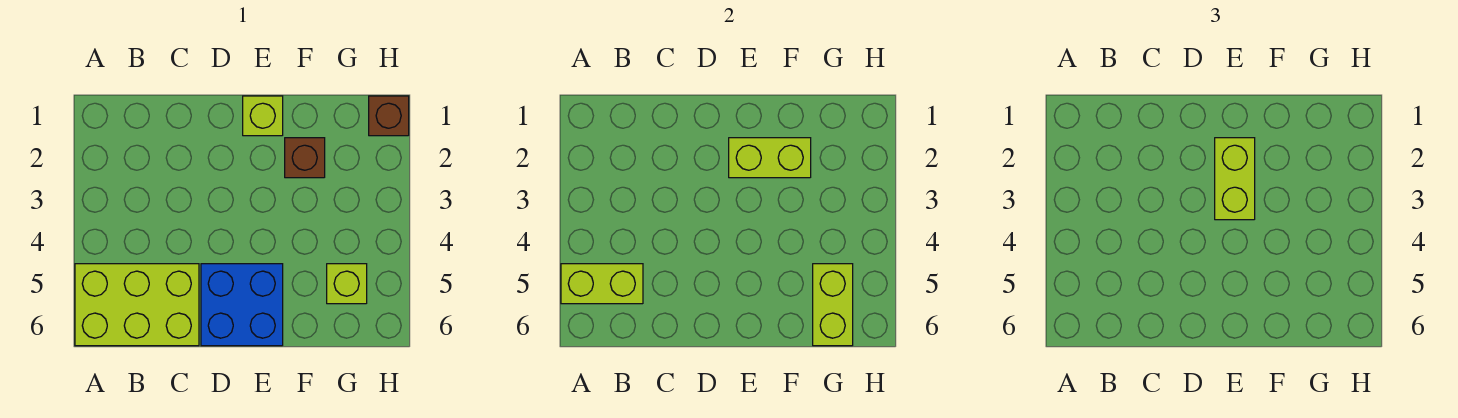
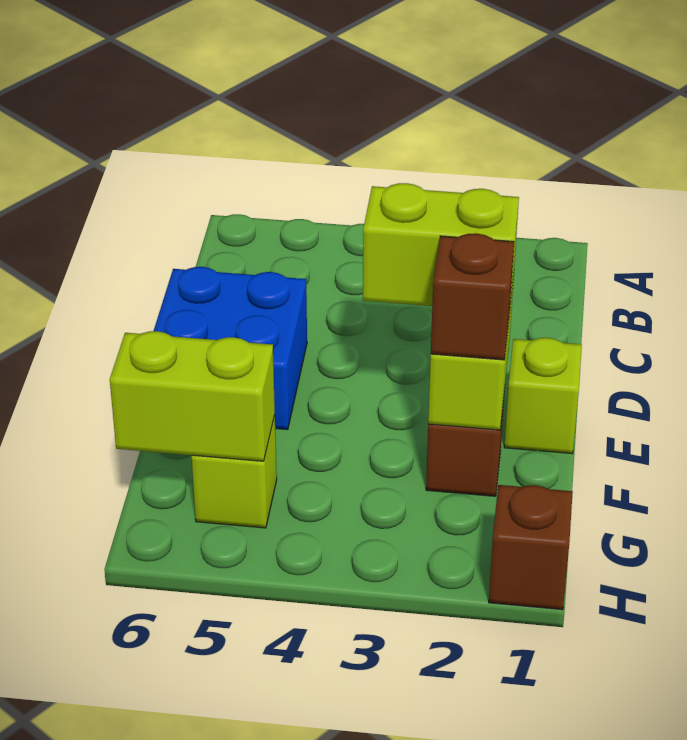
lime 2x3 brick [75,264,199,346] -> none
lime 1x2 brick [561,264,643,304] -> none
none -> brown 1x1 brick [431,233,514,360]

